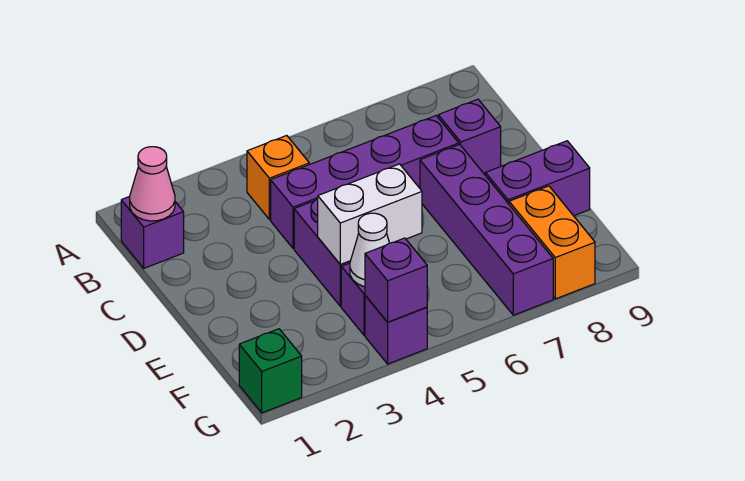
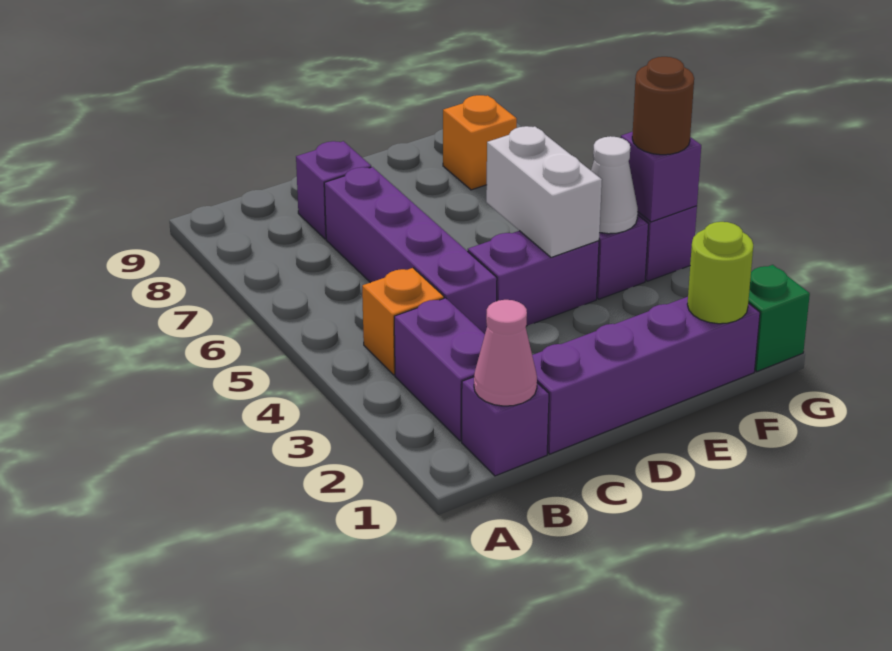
purple 1x4 brick [420,144,553,315] -> purple 1x4 brick moved to [532,297,760,454]
purple 1x2 brick [485,141,590,216] -> purple 1x2 brick moved to [394,298,485,441]
none -> lime 1x1 round brick [687,222,753,324]
orange 1x2 brick [509,186,595,299] -> orange 1x1 brick [443,95,517,190]
none -> brown 1x1 round brick [632,57,694,155]

